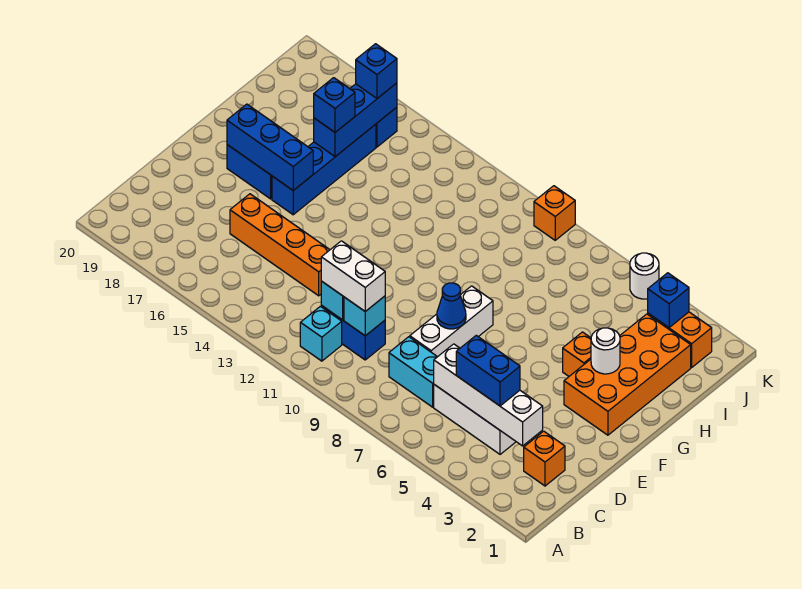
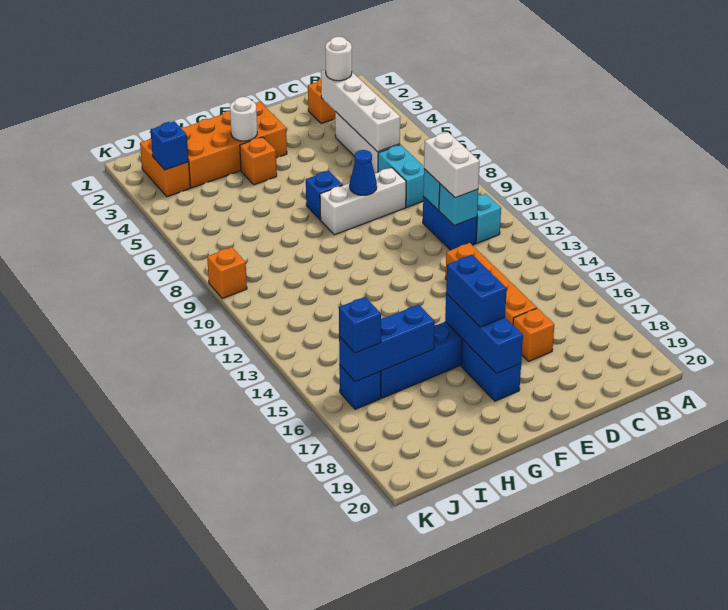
blue 1x2 brick [456,335,520,406] -> blue 1x2 brick moved to [446,255,507,327]
none -> orange 1x1 brick [513,308,554,361]
blue 1x1 brick [314,78,355,132] -> blue 1x1 brick moved to [306,171,343,220]
white 1x1 round brick [630,253,659,299] -> white 1x1 round brick moved to [325,37,352,81]

